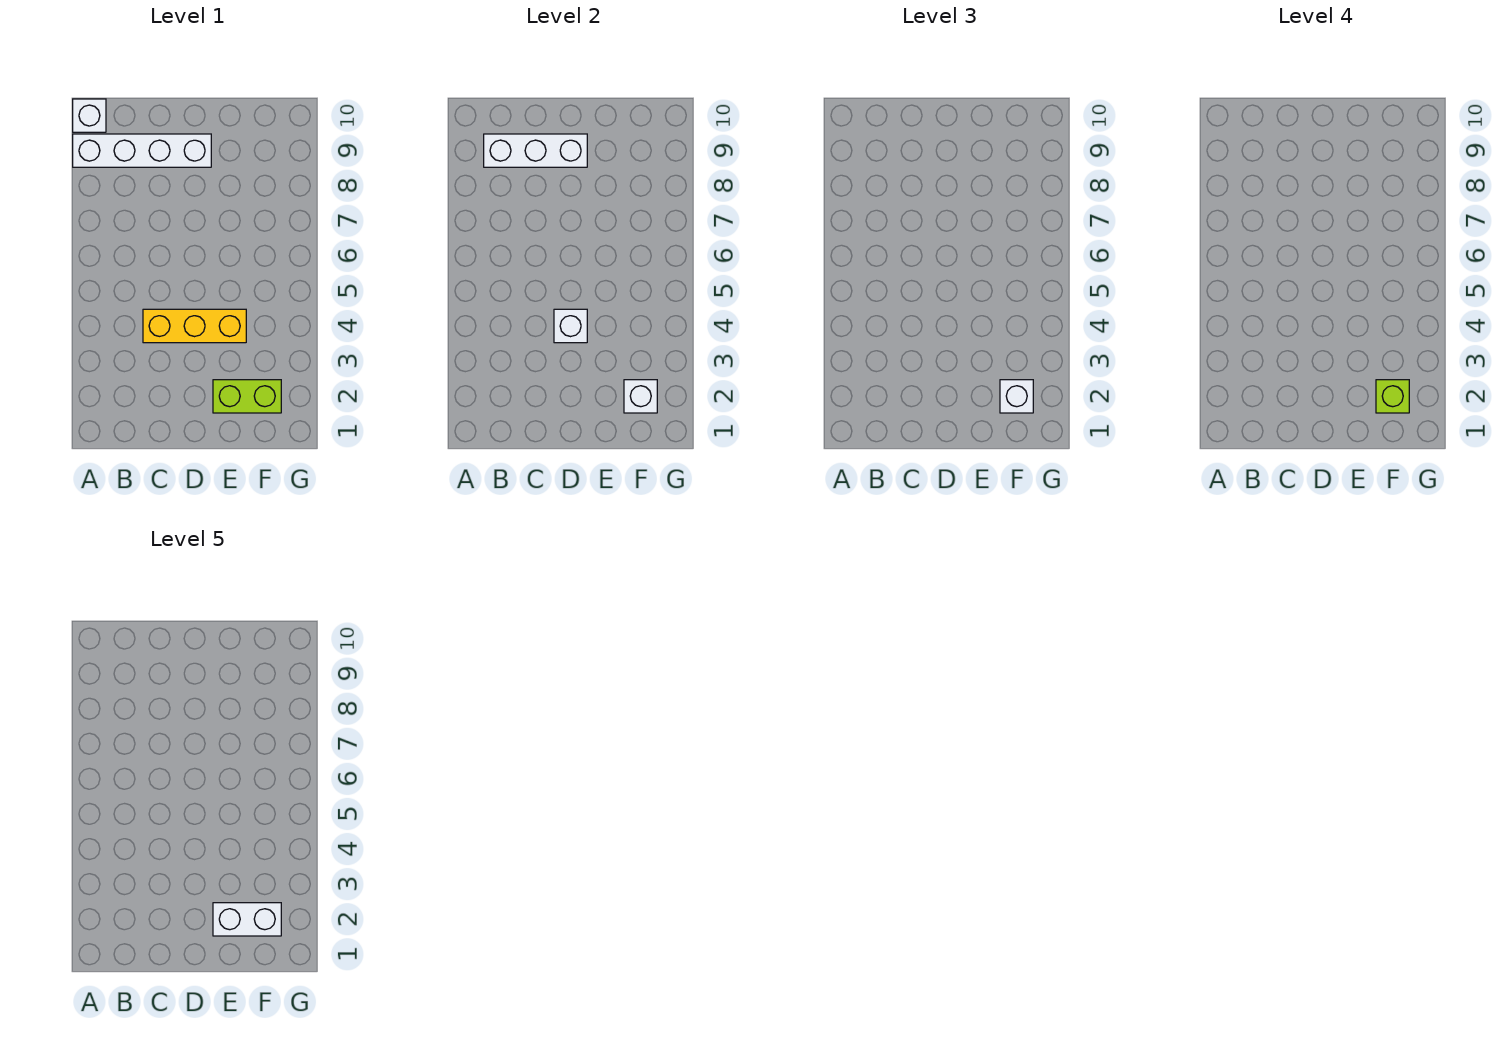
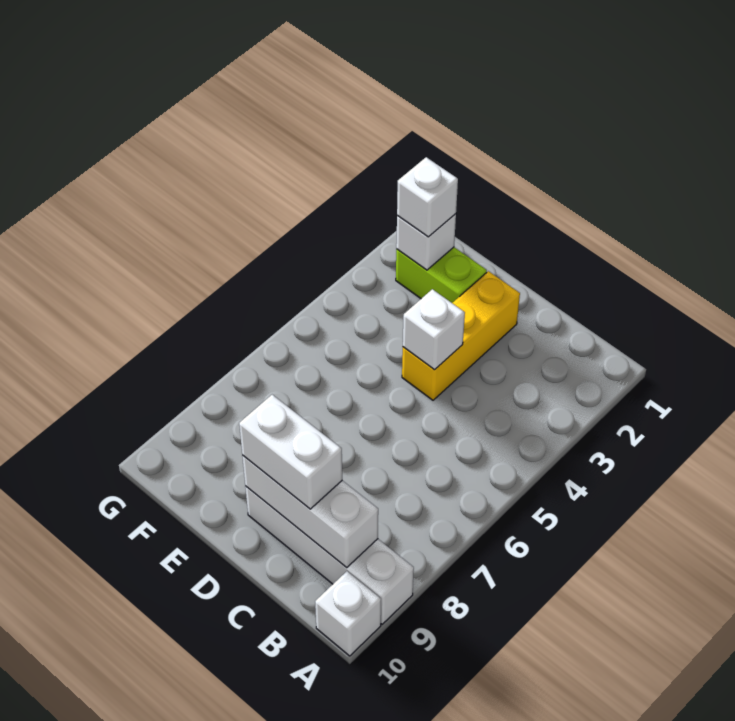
yellow 1x3 brick [143,309,246,343] -> yellow 1x3 brick turned to [402,271,520,400]
white 1x2 brick [213,903,281,936] -> white 1x2 brick moved to [239,395,342,509]
lime 1x1 brick [1376,380,1409,413] -> none

